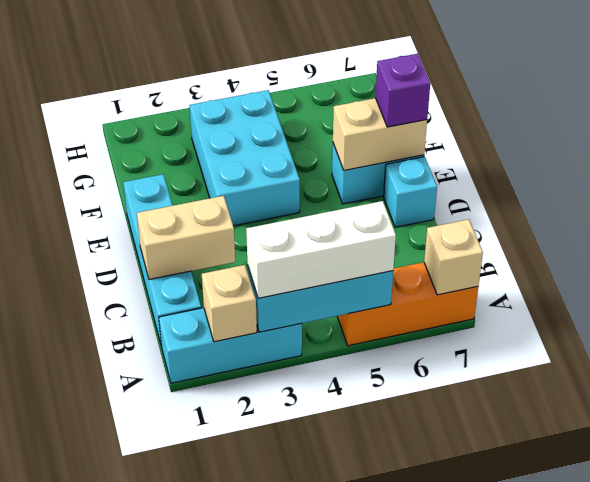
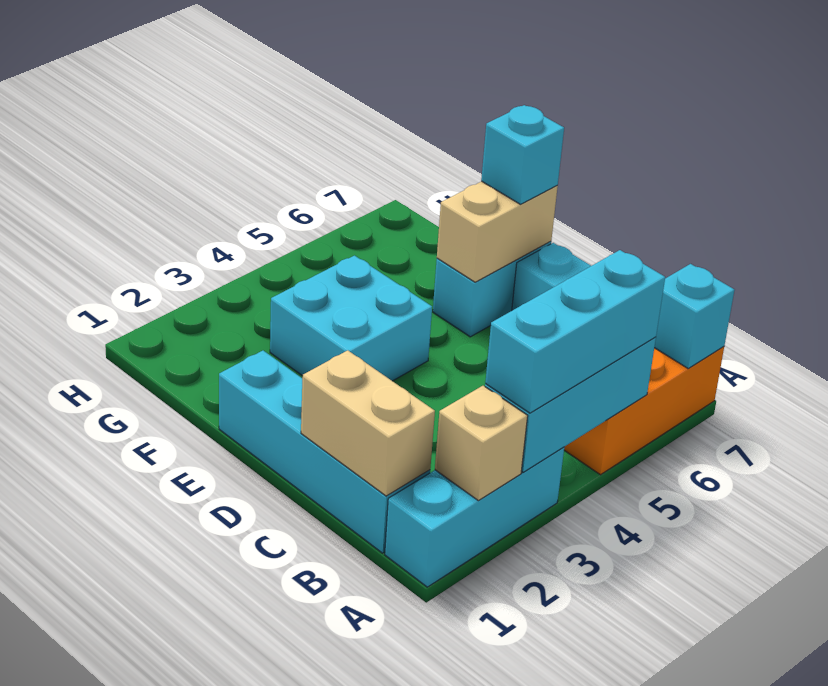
white 1x3 brick [246,201,396,298] -> cyan 1x3 brick [485,250,665,413]
tan 1x1 brick [424,219,483,295] -> cyan 1x1 brick [654,264,734,368]
tan 1x2 brick [137,196,235,279] -> tan 1x2 brick turned to [301,350,435,496]
cyan 2x3 brick [189,90,300,226] -> cyan 2x2 brick [270,256,432,381]
purple 1x1 brick [375,54,430,127] -> cyan 1x1 brick [481,105,564,204]

